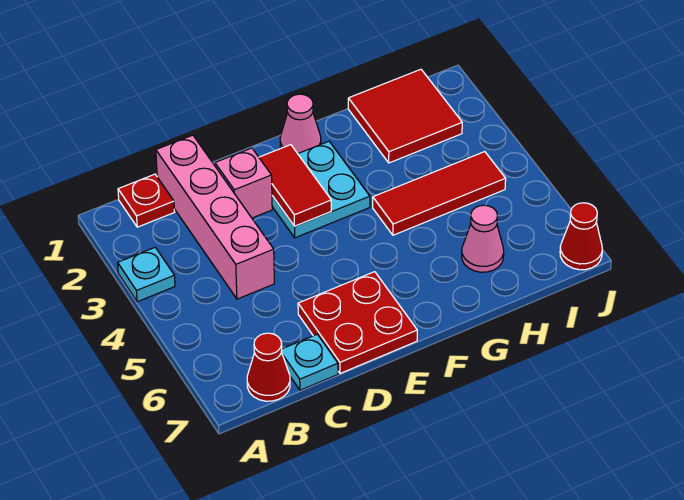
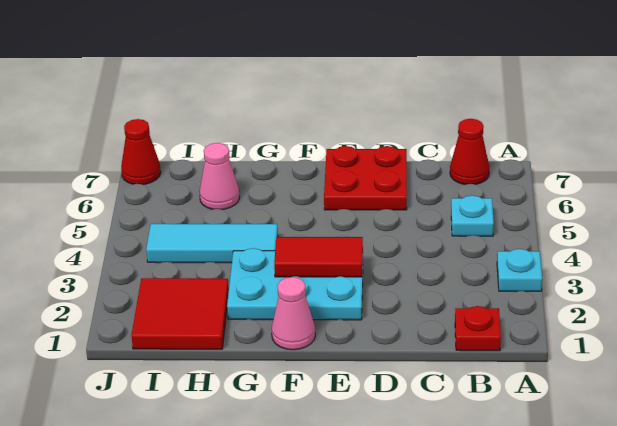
pink 1x4 brick [156,135,274,299] -> none
cyan 1x1 plate [281,334,338,390] -> cyan 1x1 plate moved to [451,195,494,236]
pink 1x1 brick [215,148,272,218] -> none
cyan 2x2 plate [272,141,370,238] -> cyan 2x3 plate [227,248,363,320]
red 1x2 tile [259,145,331,226] -> red 1x2 tile turned to [274,237,363,277]
red 1x3 tile [373,152,506,235] -> cyan 1x3 tile [146,224,278,263]

